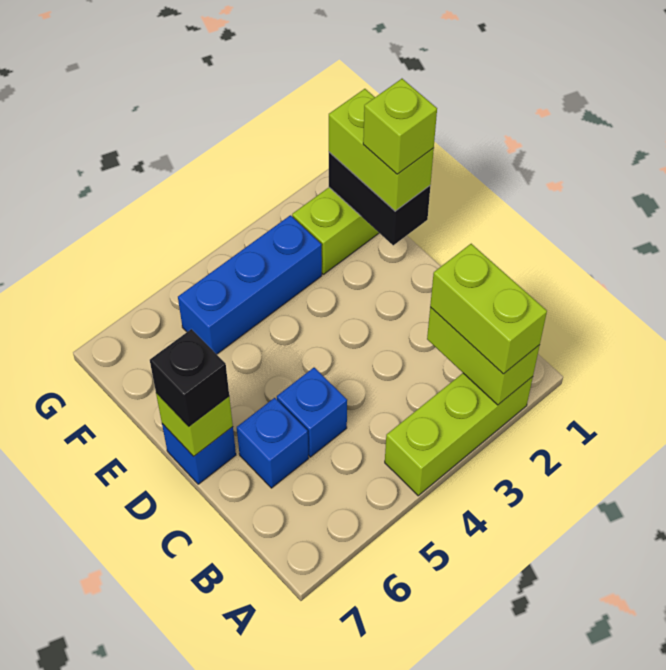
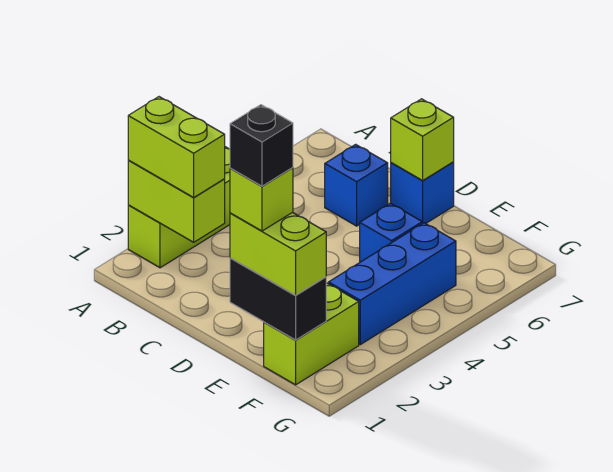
blue 1x1 brick [277,368,347,457] -> blue 1x1 brick moved to [360,203,422,262]
black 1x1 brick [150,329,229,426] -> black 1x1 brick moved to [230,105,293,186]

